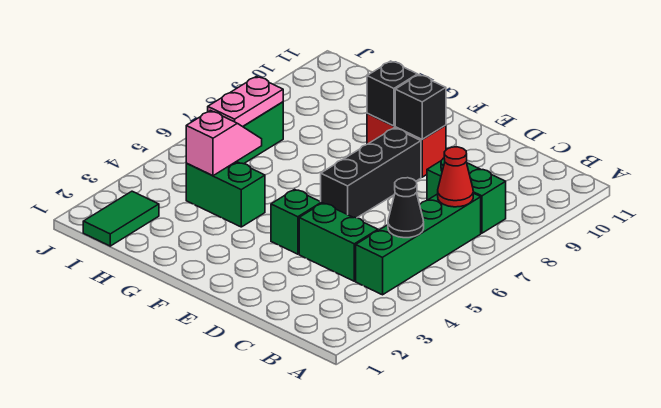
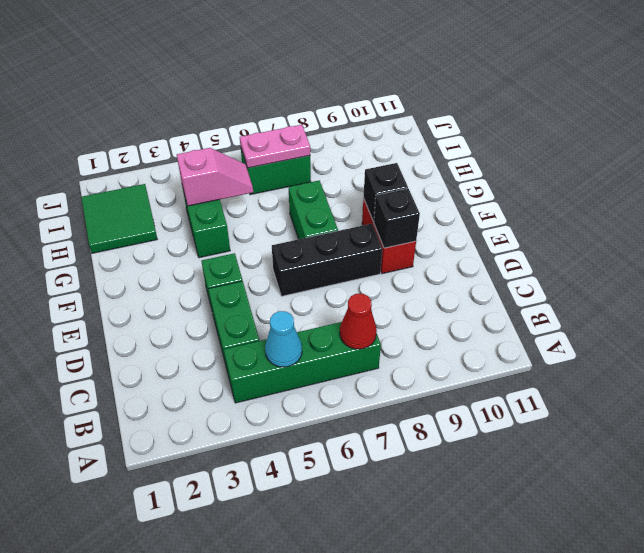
black 1x1 cone [388,178,424,238] -> cyan 1x1 cone [265,311,302,367]
green 1x2 brick [427,158,506,233] -> green 1x2 brick moved to [289,181,338,239]
green 1x2 tile [83,191,159,246] -> green 2x2 tile [81,184,157,253]

